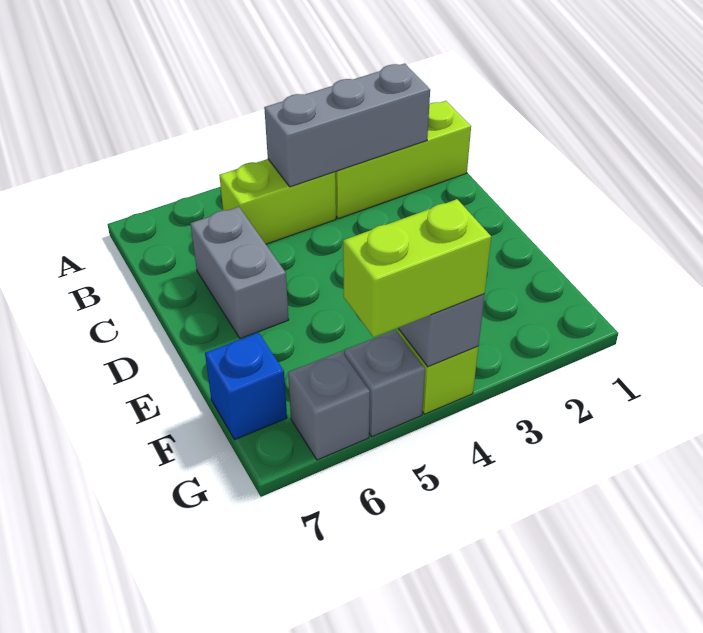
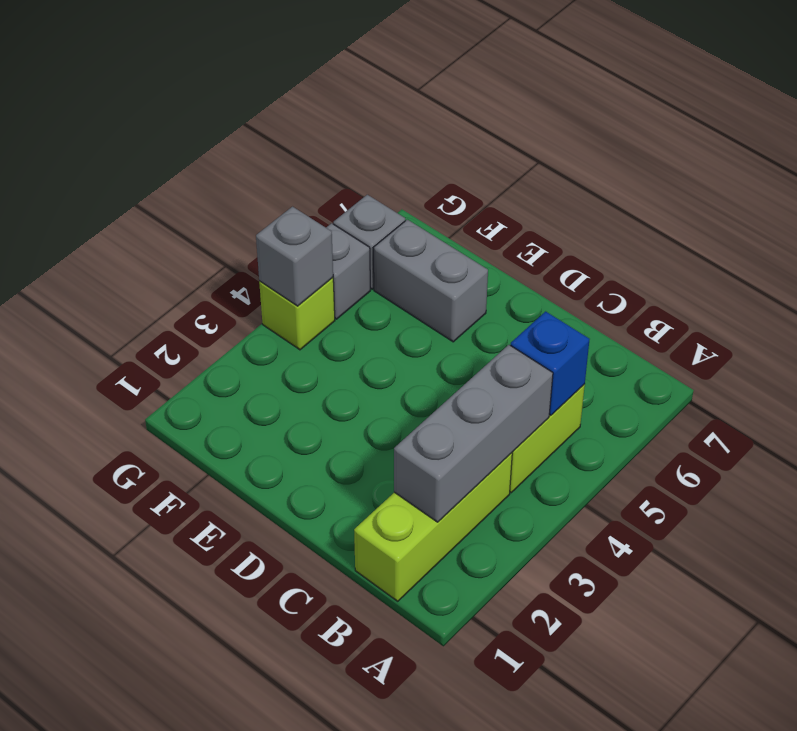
grey 1x2 brick [191,207,289,339] -> grey 1x2 brick moved to [374,220,488,342]
blue 1x1 brick [205,333,287,440] -> blue 1x1 brick moved to [510,311,590,416]
lime 1x2 brick [343,199,491,337] -> none

